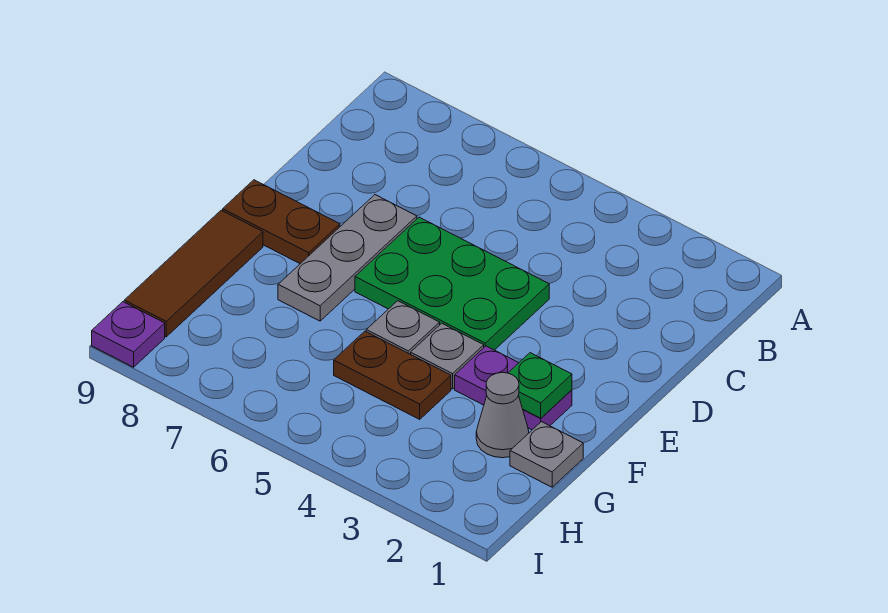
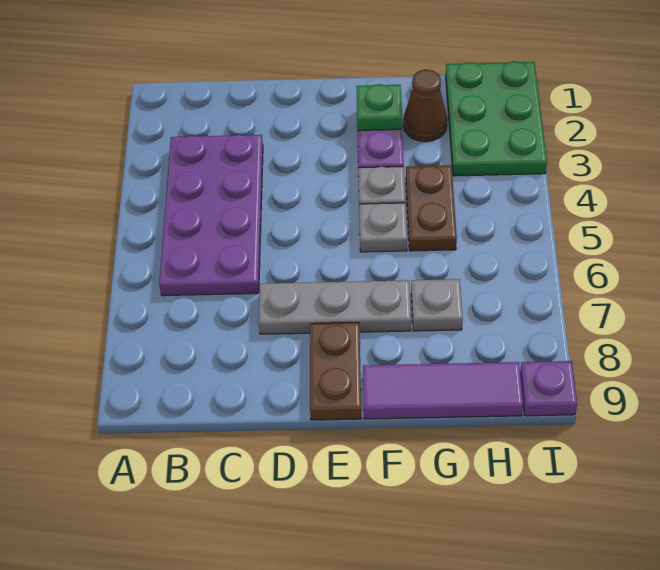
none -> purple 2x4 plate [159,135,263,296]
green 2x3 plate [355,217,549,350] -> green 2x3 plate moved to [446,61,547,176]
brown 1x3 tile [124,210,263,337] -> purple 1x3 tile [363,362,523,419]
grey 1x1 plate [510,422,583,487] -> grey 1x1 plate moved to [411,279,463,331]
grey 1x1 cone [476,373,529,458] -> brown 1x1 cone [403,70,447,142]

